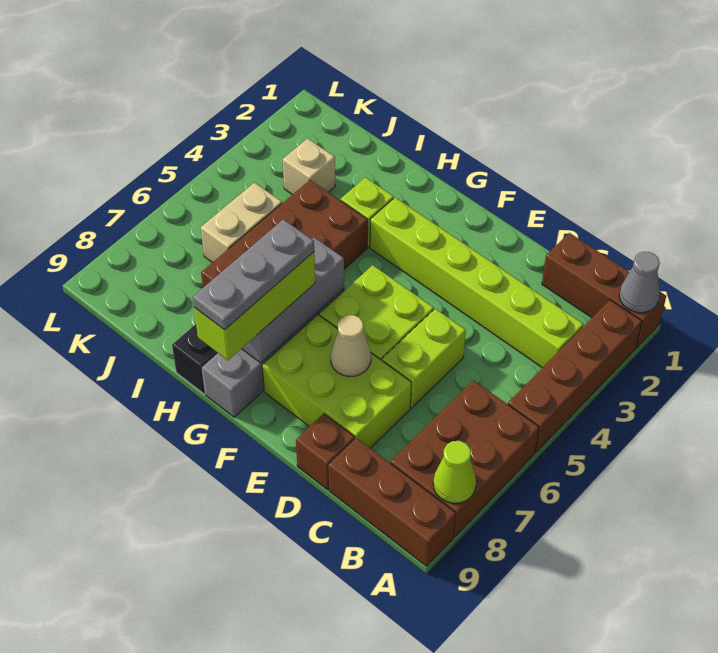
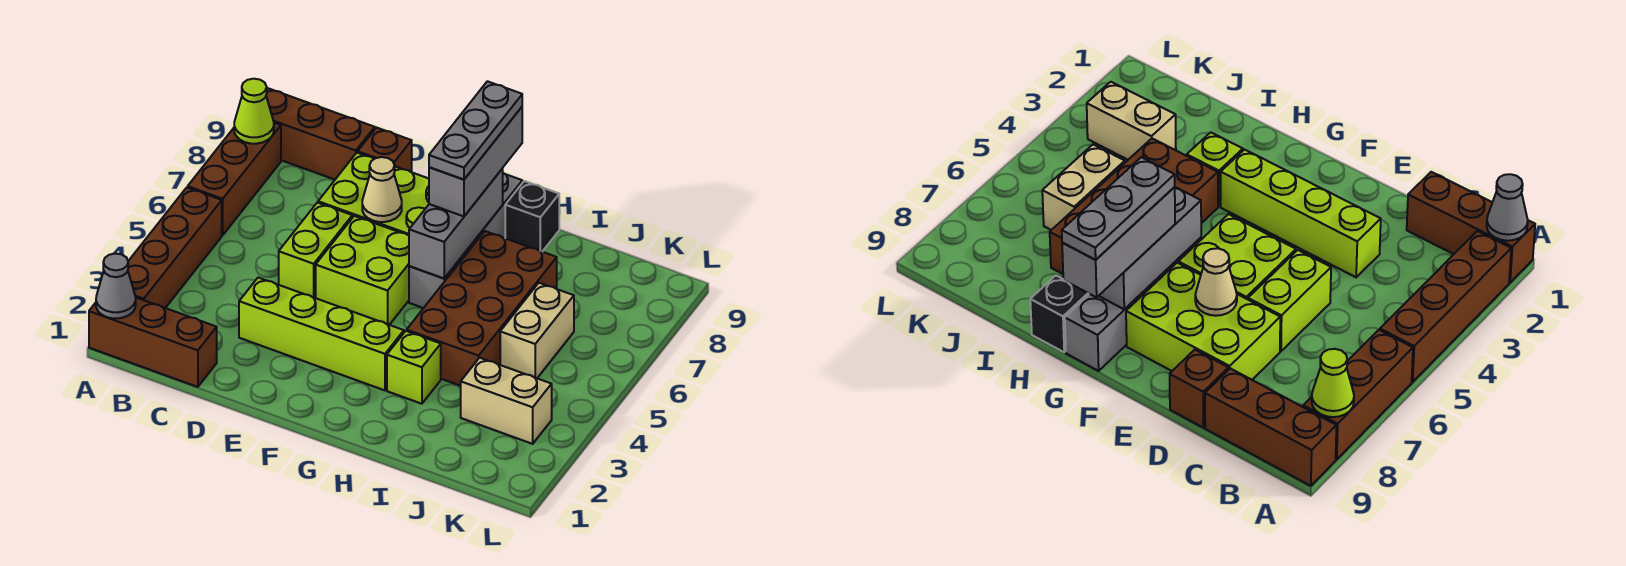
brown 2x3 brick [391,380,539,537] -> brown 1x3 brick [188,123,281,235]
lime 1x6 brick [370,197,583,368] -> lime 1x4 brick [239,278,404,390]
lime 1x3 brick [194,252,315,360] -> grey 1x3 brick [429,107,522,216]
tan 1x1 brick [283,138,335,195] -> tan 1x2 brick [461,358,552,444]

